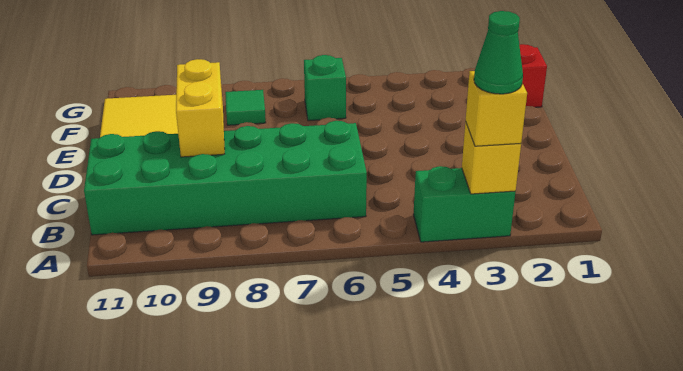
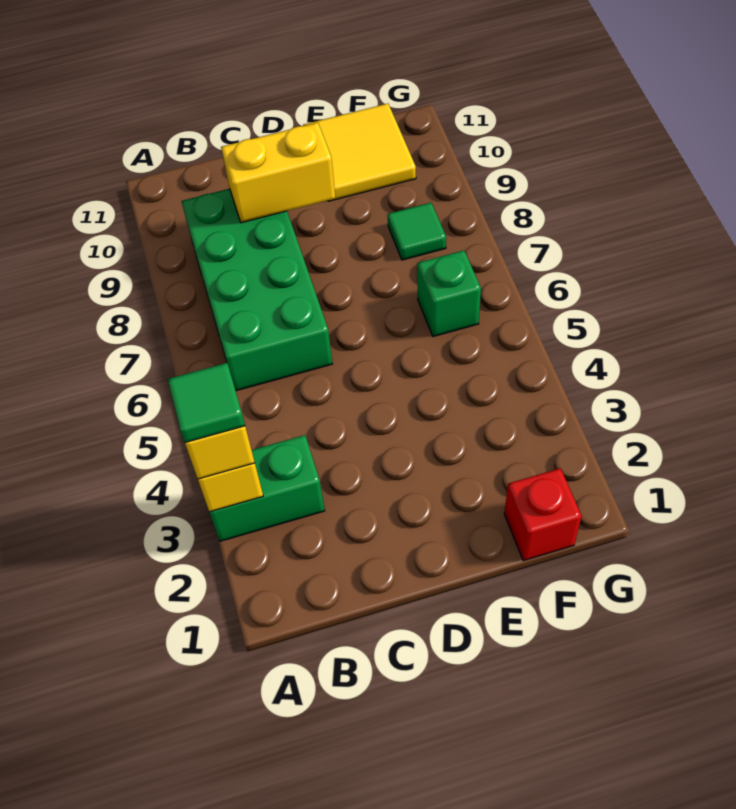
green 1x2 brick [413,166,515,242] -> green 1x2 brick turned to [209,435,325,541]
green 1x1 cone [474,11,523,94] -> green 1x1 tile [167,363,245,442]
green 2x6 brick [84,121,367,235] -> green 2x4 brick [182,189,332,391]

